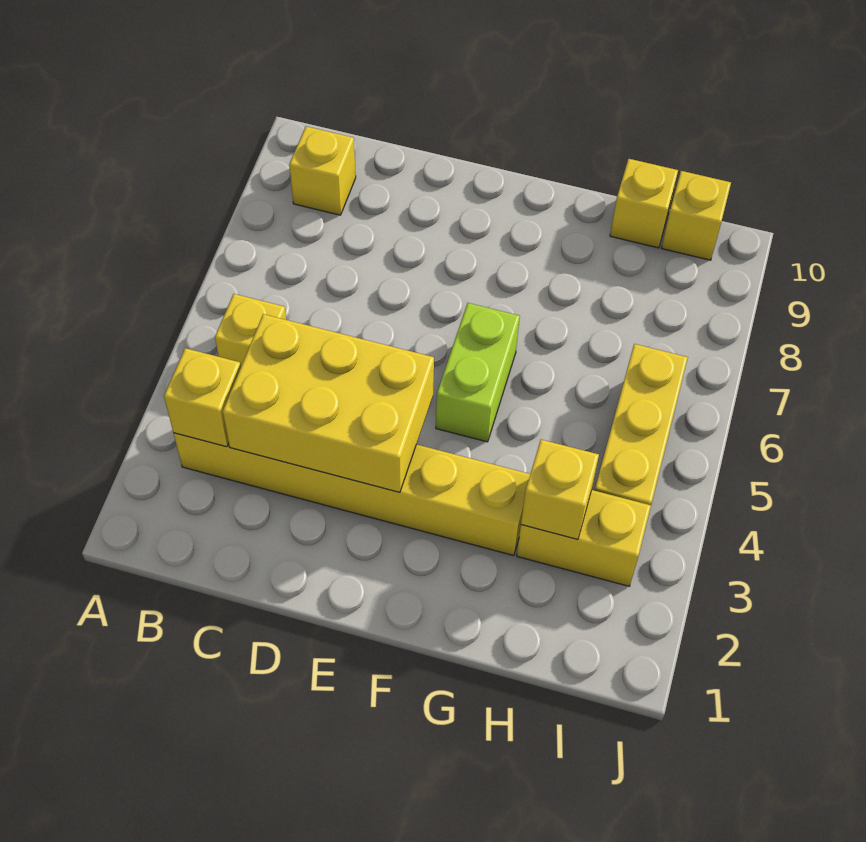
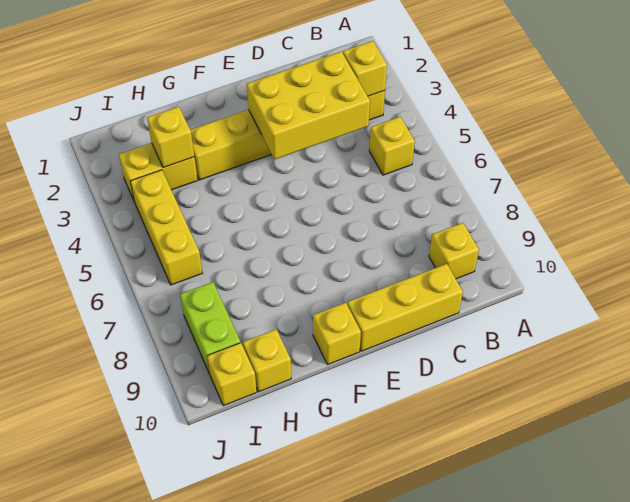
none -> yellow 1x3 brick [347,264,463,351]
lime 1x2 brick [436,303,520,442] -> lime 1x2 brick moved to [180,282,241,374]
none -> yellow 1x1 brick [313,303,361,365]

